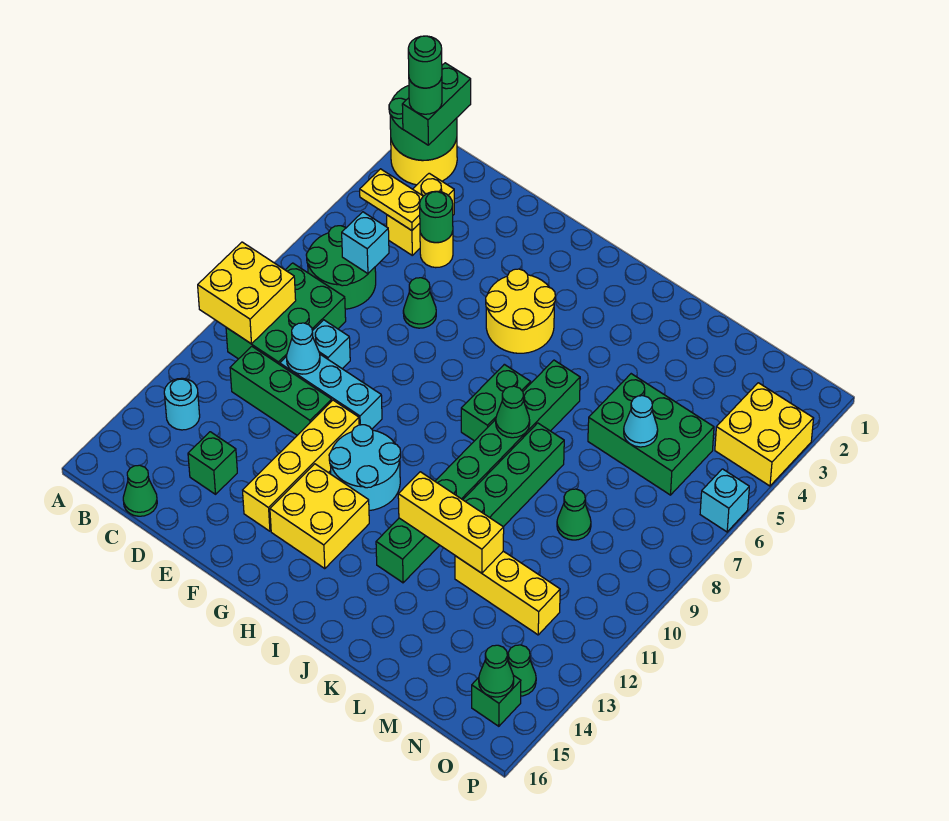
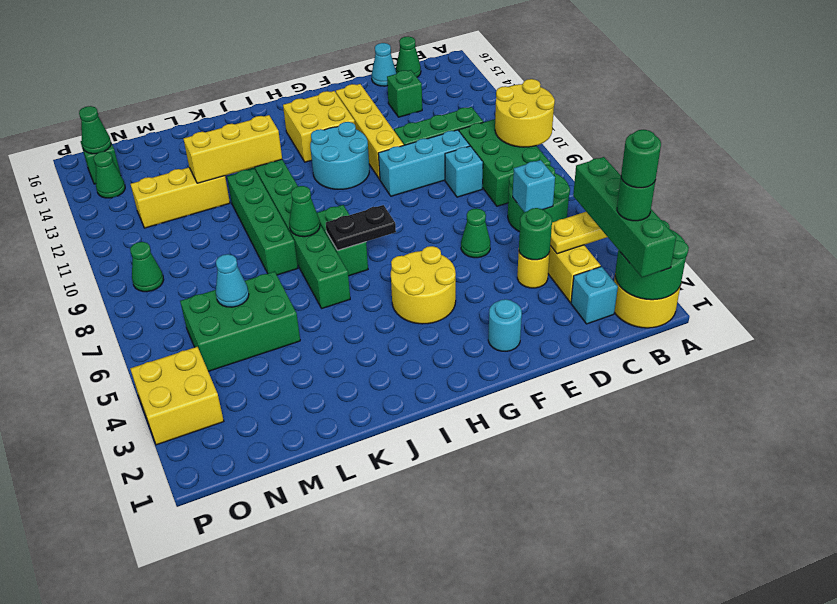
yellow 2x2 brick [198,242,296,344] -> yellow 2x2 round brick [495,79,555,147]
green 1x2 brick [402,63,471,145] -> green 1x4 brick [573,157,676,278]
cyan 1x1 round brick [164,378,200,430] -> cyan 1x1 round brick moved to [488,299,522,351]
cyan 1x1 cone [286,323,320,374] -> cyan 1x1 cone moved to [372,43,397,86]
none -> black 1x2 plate [326,205,396,250]
green 1x1 cone [557,489,591,540] -> green 1x1 cone moved to [130,242,164,292]
cyan 1x1 brick [700,469,749,532] -> cyan 1x1 brick moved to [571,267,618,324]

